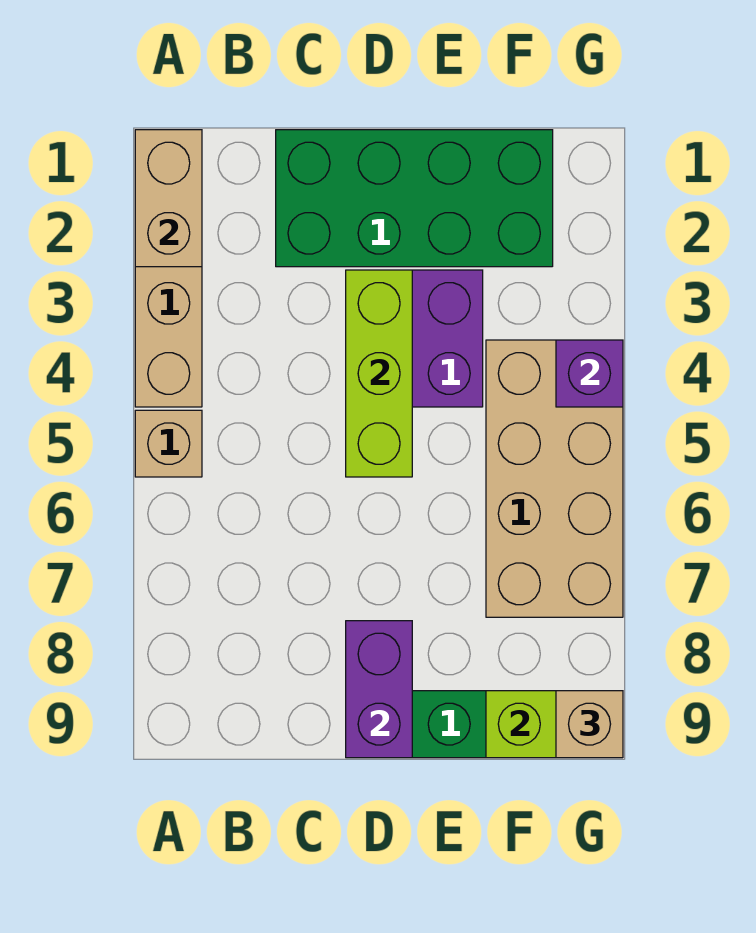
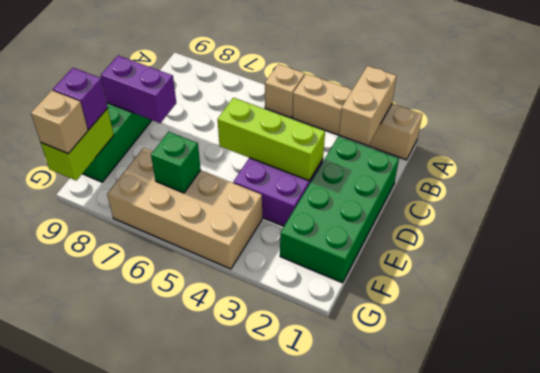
tan 1x2 brick [135,130,202,267] -> tan 1x2 brick turned to [339,66,397,145]
none -> green 1x1 brick [151,132,201,193]
purple 1x1 brick [556,340,623,407] -> purple 1x1 brick moved to [53,68,108,129]

